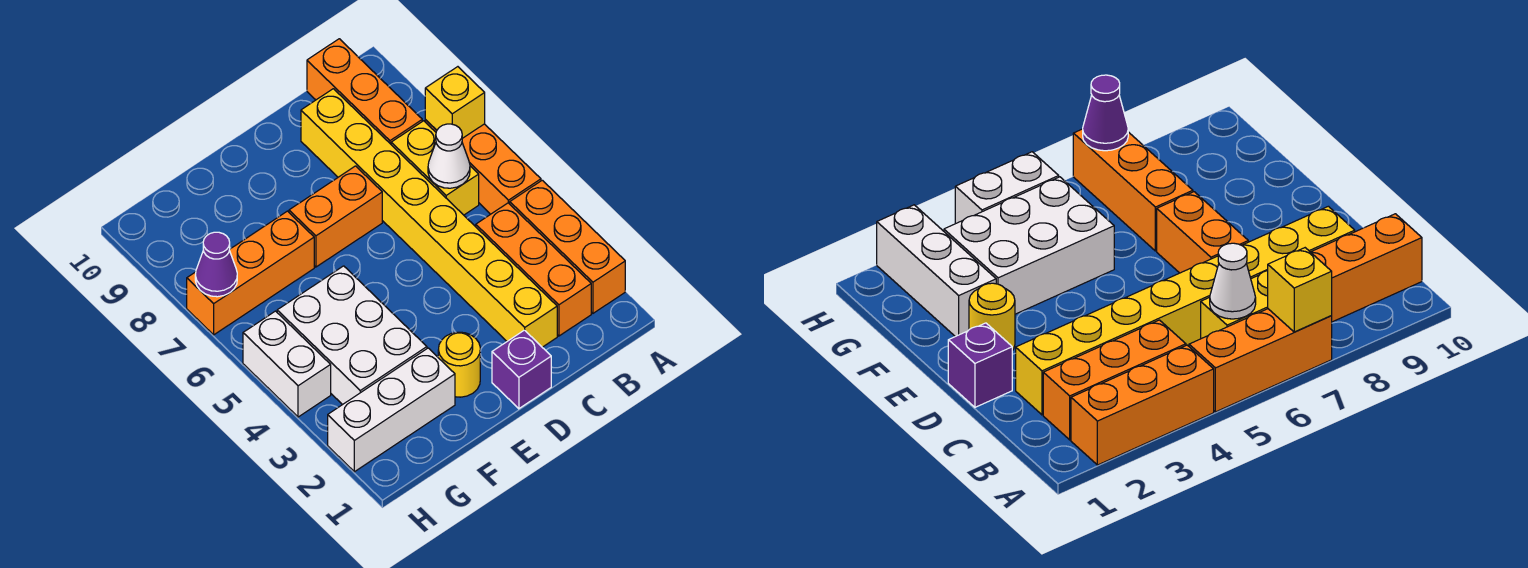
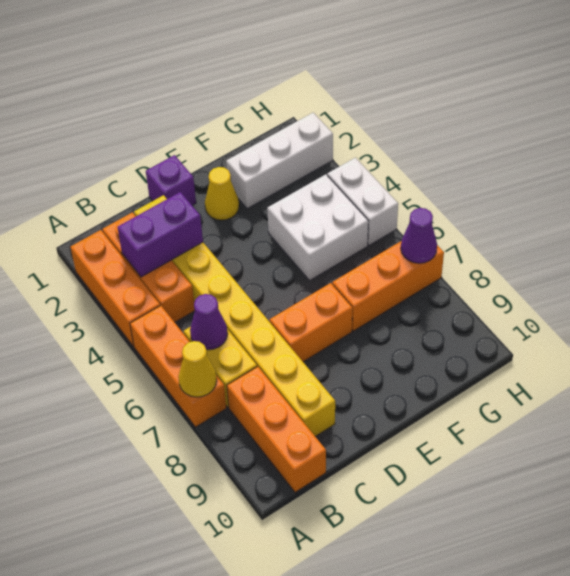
yellow 1x1 brick [425,67,485,138] -> yellow 1x1 cone [178,341,217,397]
none -> purple 1x2 brick [117,192,203,277]
white 1x1 cone [428,124,470,188] -> purple 1x1 cone [190,294,228,350]
yellow 1x1 round brick [438,332,480,397] -> yellow 1x1 cone [205,167,239,220]
white 2x3 brick [277,266,427,405] -> white 2x2 brick [267,174,368,280]

